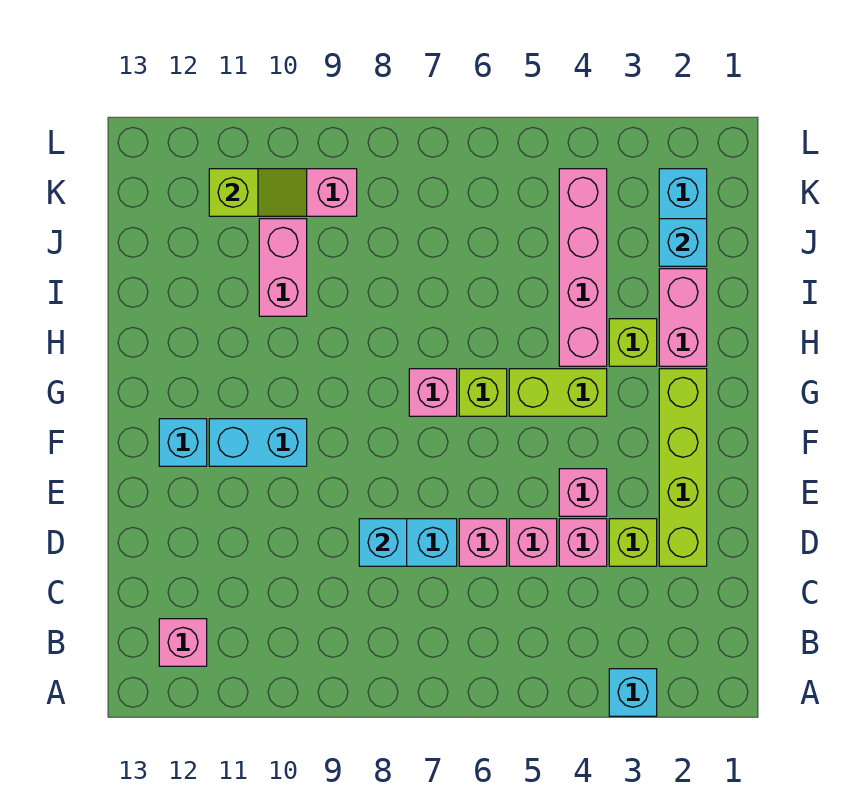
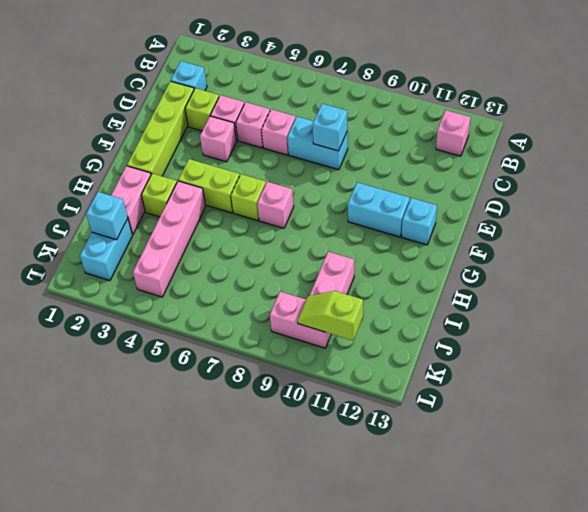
cyan 1x1 brick [609,669,657,716] -> cyan 1x1 brick moved to [171,61,207,91]

